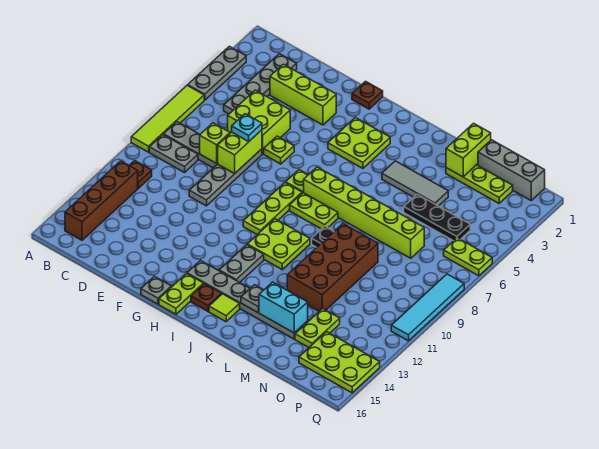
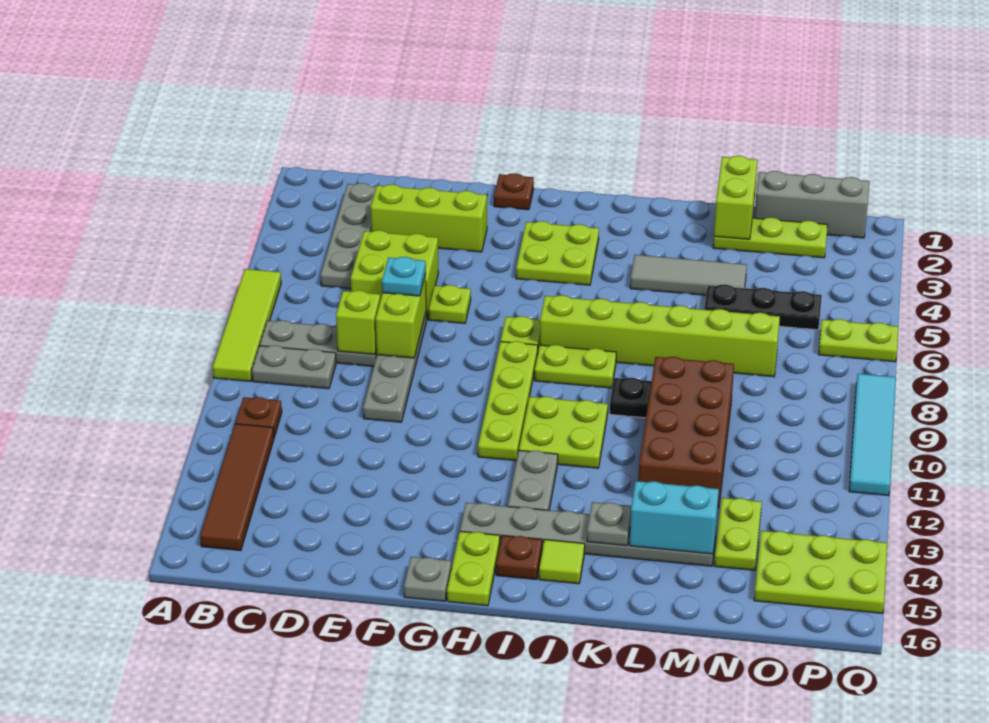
grey 1x3 plate [188,46,246,100] -> none
brown 1x4 brick [65,161,138,240] -> brown 1x4 tile [200,424,274,551]
lime 1x3 plate [243,183,302,235] -> lime 1x4 plate [478,341,538,461]

